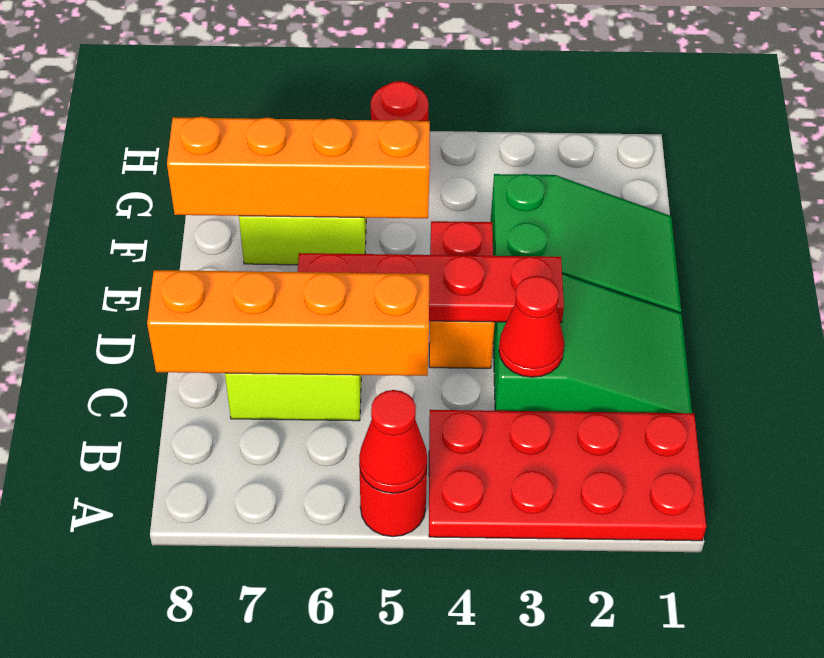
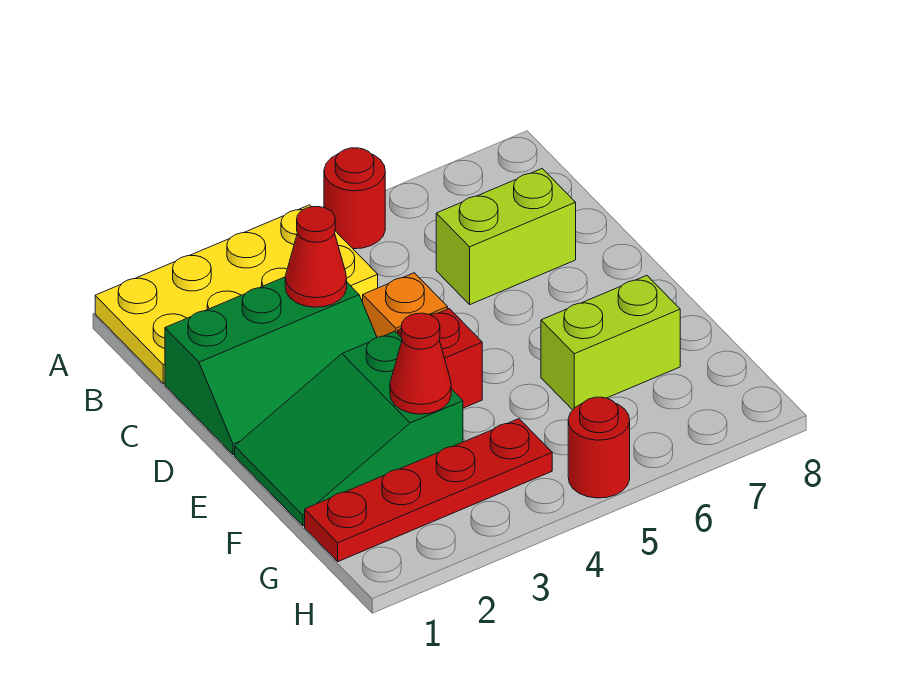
red 2x4 plate [429,410,706,541] -> yellow 2x4 plate [95,205,378,383]
red 1x1 cone [359,390,427,493] -> red 1x1 cone moved to [390,313,451,414]
green 2x3 slope [493,274,692,413] -> green 2x3 slope turned to [165,277,377,455]
orange 1x4 brick [147,270,429,376] -> none
red 1x4 plate [298,253,564,323] -> red 1x4 plate moved to [305,419,552,562]
orange 1x4 brick [167,117,430,218] -> none

